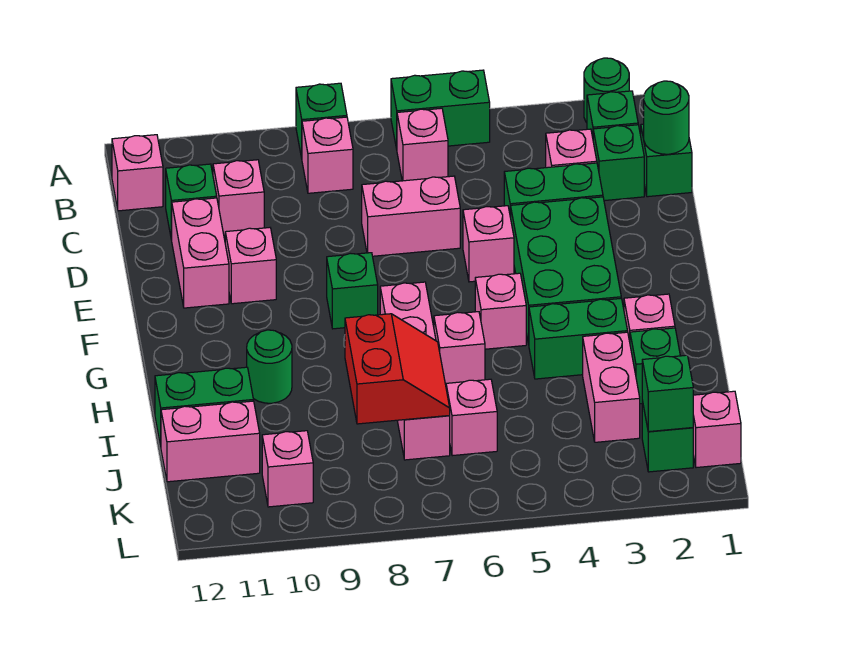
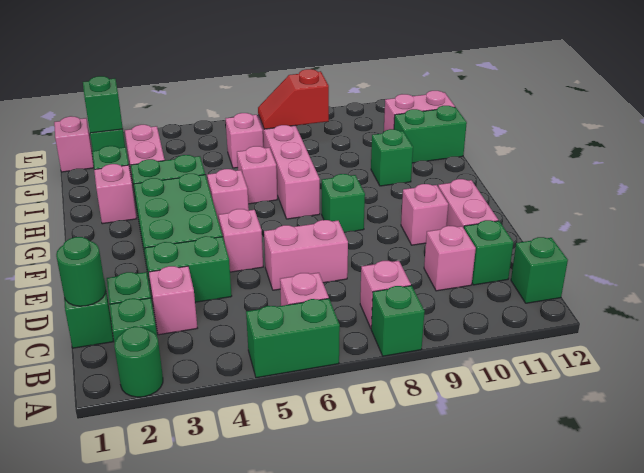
pink 1x1 brick [112,135,163,211] -> green 1x1 brick [511,237,568,303]
green 1x1 round brick [247,330,292,403] -> green 1x1 brick [371,129,413,186]
red 2x2 slope [345,314,450,424] -> red 1x2 slope [258,69,329,129]
pink 1x1 brick [262,431,313,507] -> none

